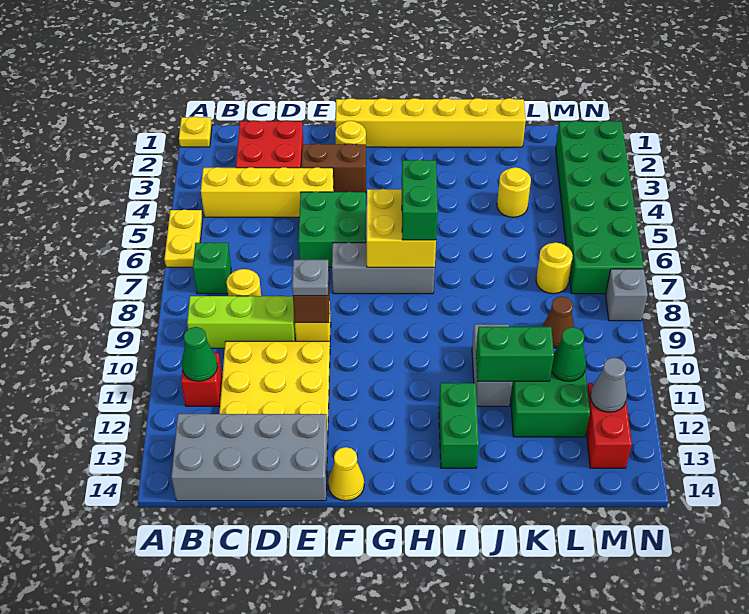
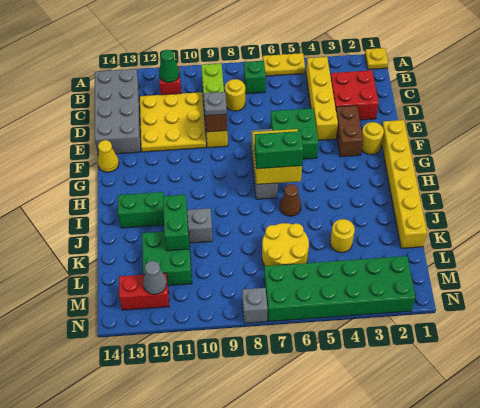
yellow 1x1 round brick [536,243,573,294] -> yellow 2x2 round brick [262,223,309,266]
brown 1x1 cone [542,297,574,348] -> brown 1x1 cone moved to [280,184,301,216]
green 1x1 cone [551,327,586,381] -> none

